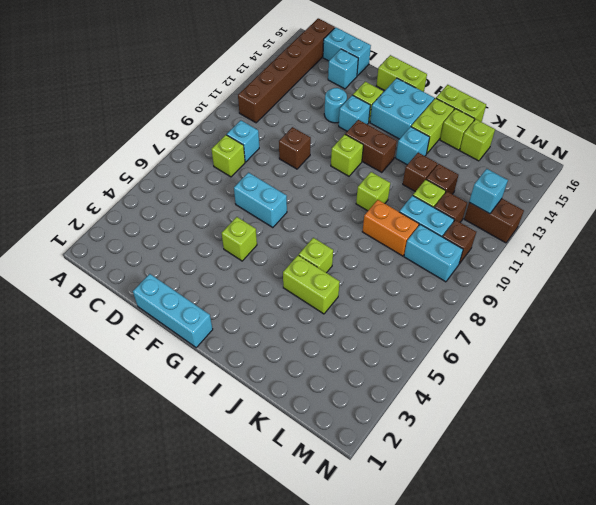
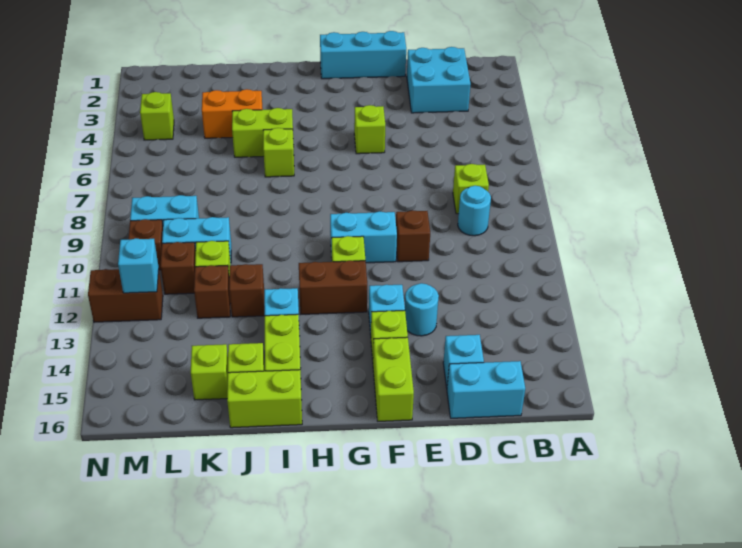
brown 1x6 brick [238,18,335,123] -> none
cyan 1x1 brick [227,120,259,162] -> cyan 1x1 round brick [458,186,491,236]
cyan 1x2 brick [234,173,287,228] -> cyan 1x2 brick moved to [330,211,397,263]
lime 1x2 brick [376,55,427,92] -> lime 1x2 brick turned to [373,337,414,421]
cyan 2x2 brick [370,78,434,139] -> cyan 2x2 brick moved to [407,47,471,113]
lime 1x1 brick [356,172,390,211] -> lime 1x1 brick moved to [140,92,174,140]
orange 1x2 brick [362,200,419,256] -> orange 1x2 brick moved to [202,89,263,138]

